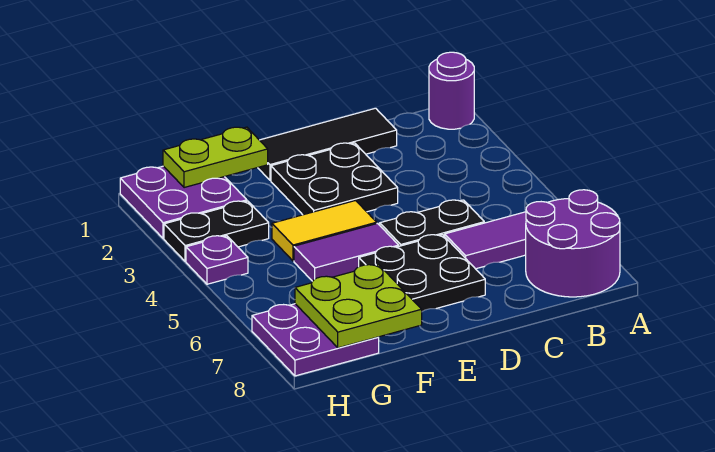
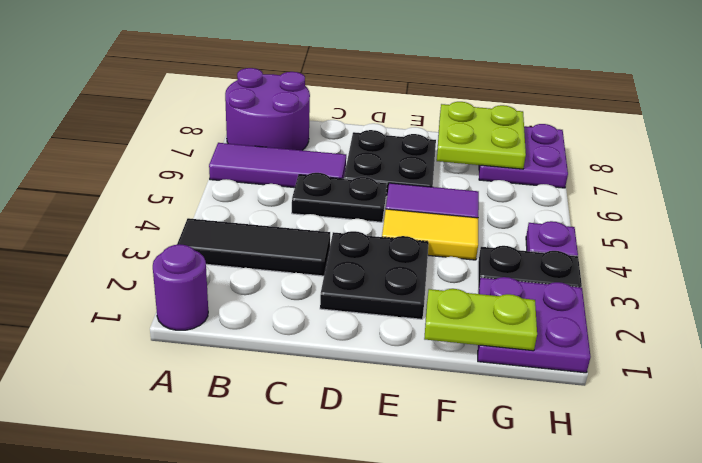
black 1x3 tile [258,108,397,180] -> black 1x3 tile moved to [177,218,330,276]

